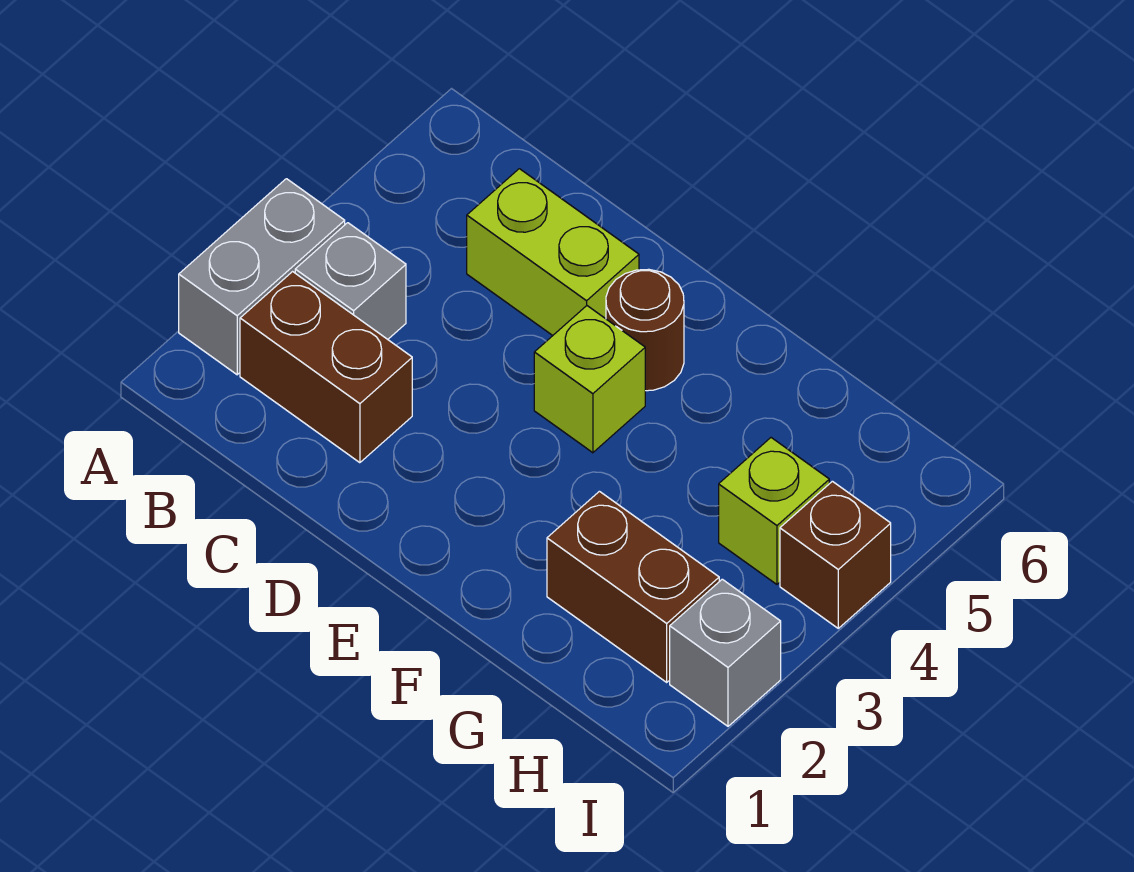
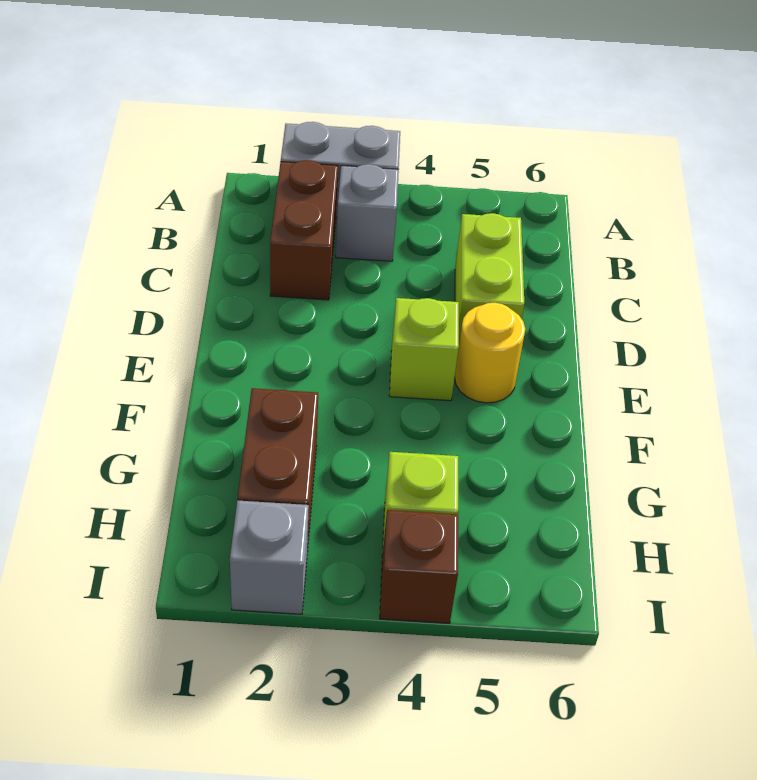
brown 1x1 round brick [606,269,684,391] -> yellow 1x1 round brick [455,303,525,403]

